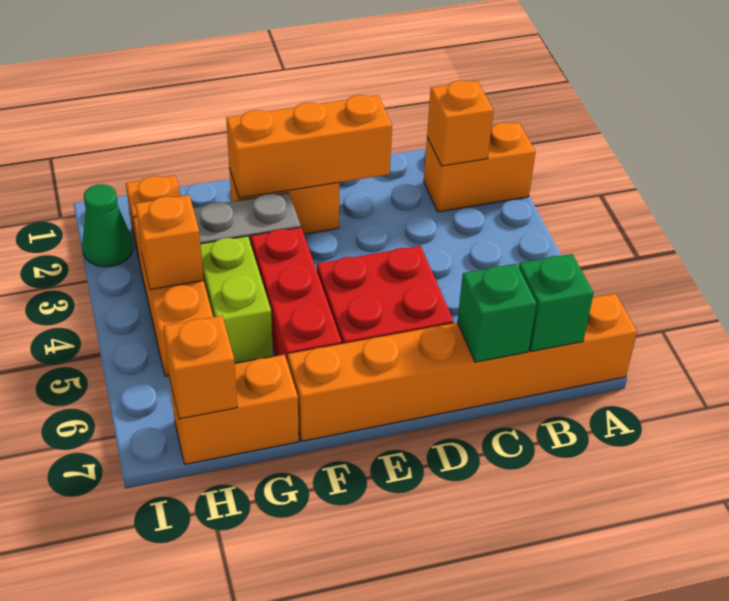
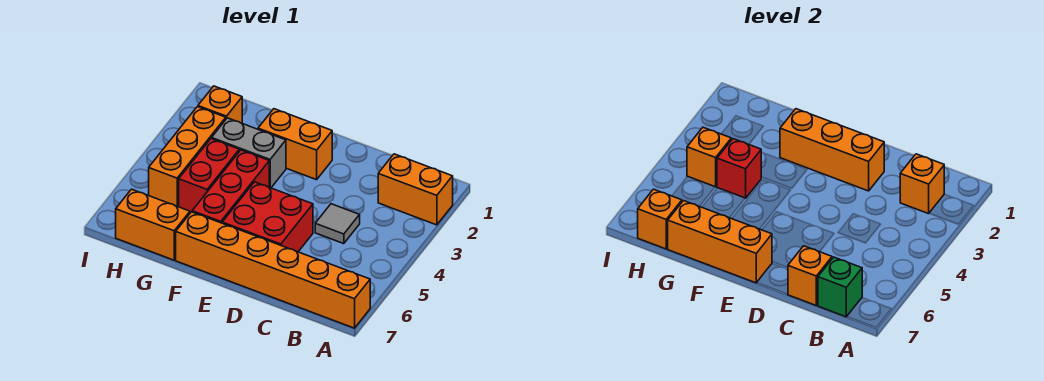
none -> grey 1x1 tile [315,204,360,244]
green 1x1 brick [457,264,537,362] -> orange 1x1 brick [788,246,832,305]
none -> orange 1x3 brick [668,201,772,283]
lime 1x2 brick [200,236,273,364] -> red 1x2 brick [178,139,239,213]
none -> red 1x1 brick [717,139,761,198]
green 1x1 cone [82,184,133,267] -> none

